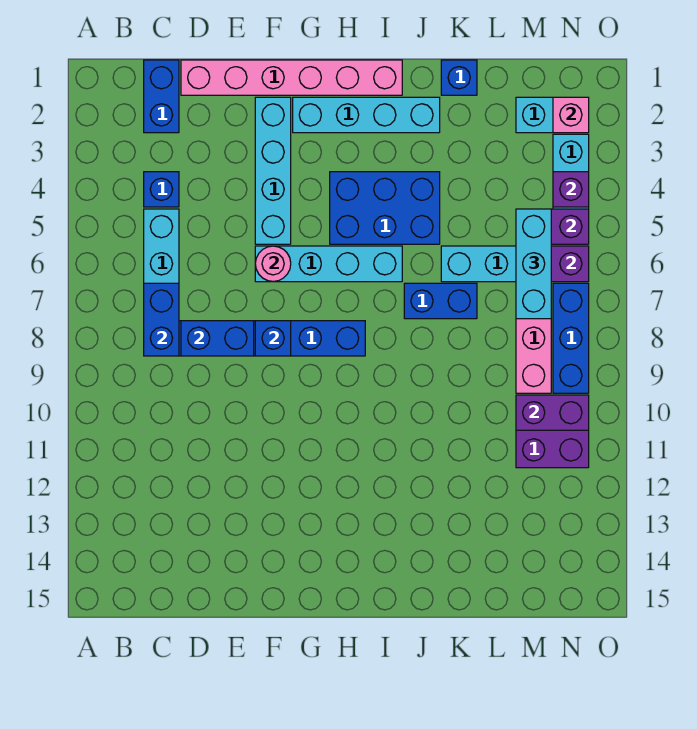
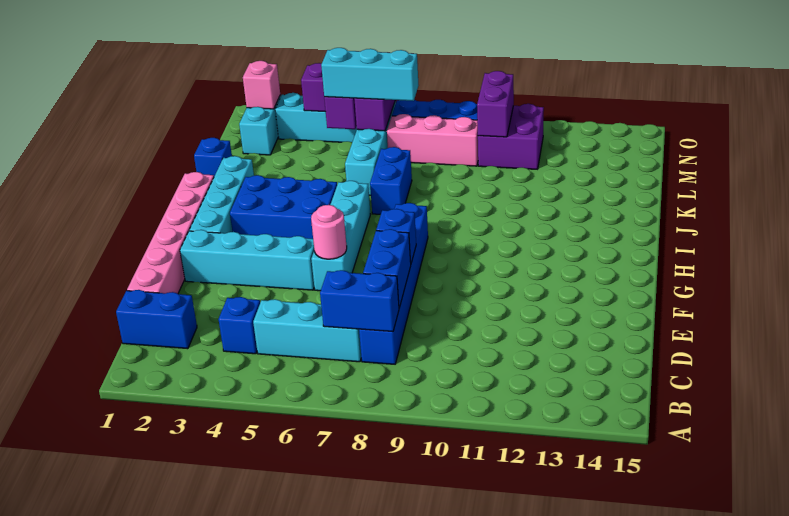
blue 2x3 brick [330,172,440,244] -> blue 2x3 brick turned to [230,175,337,239]

